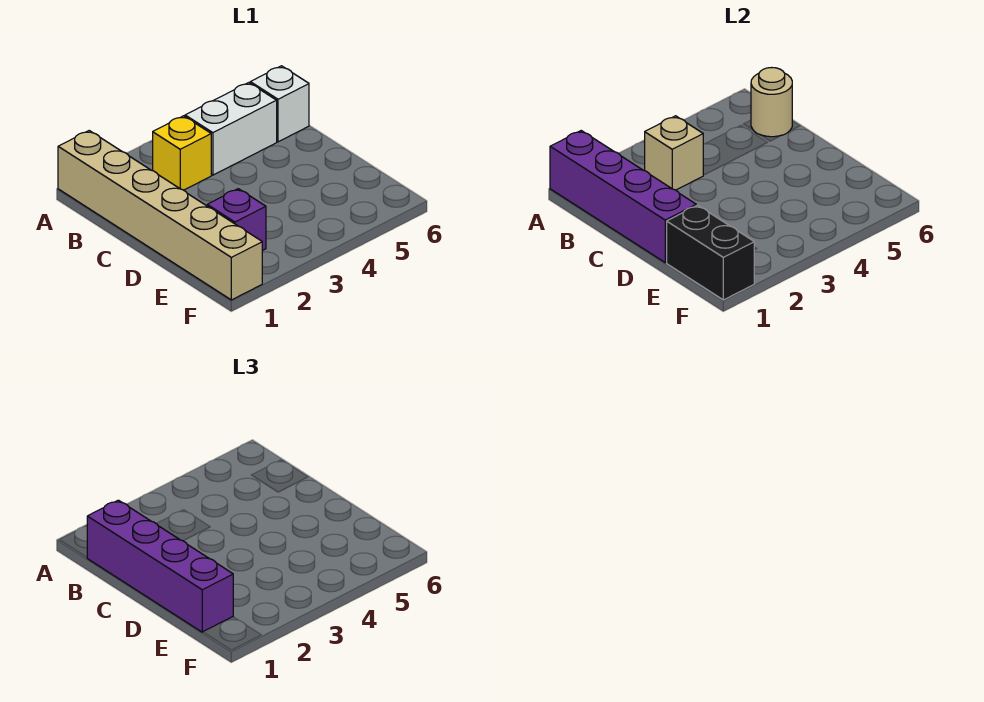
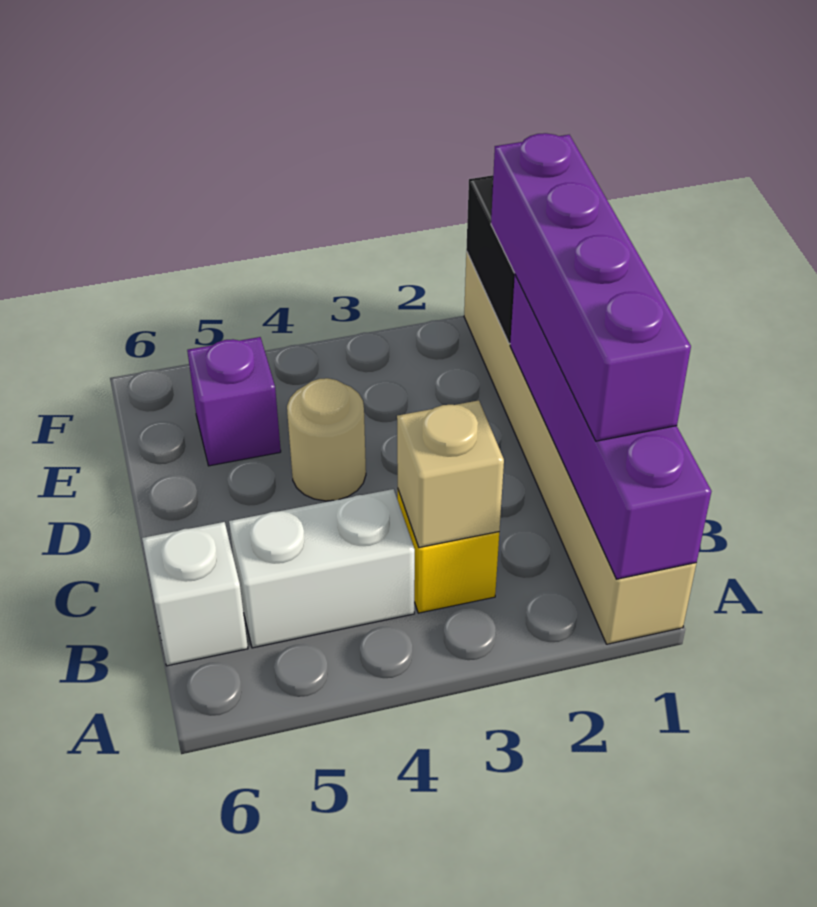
tan 1x1 round brick [751,68,792,137] -> tan 1x1 round brick moved to [287,378,366,501]
purple 1x1 brick [207,189,266,251] -> purple 1x1 brick moved to [187,337,281,466]

